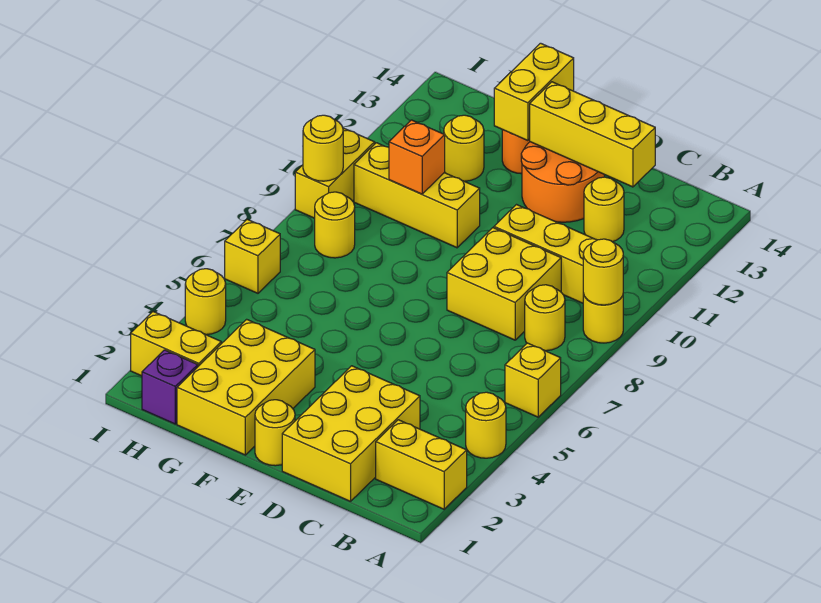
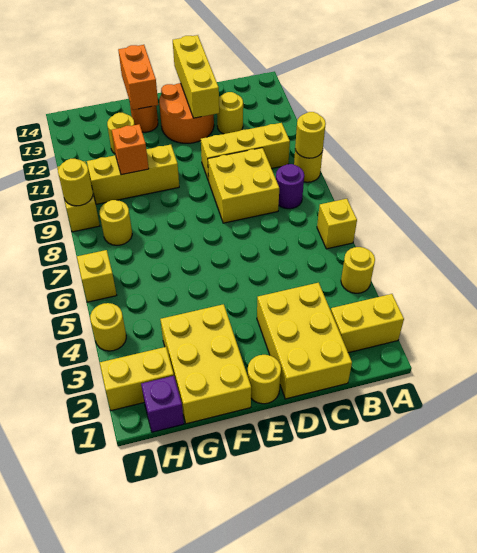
yellow 1x1 round brick [525,285,565,351] -> purple 1x1 round brick [276,164,304,209]
yellow 1x3 brick [530,82,655,187] -> yellow 1x3 brick turned to [173,35,219,118]
yellow 1x2 brick [494,43,574,141] -> orange 1x2 brick [118,45,158,110]

